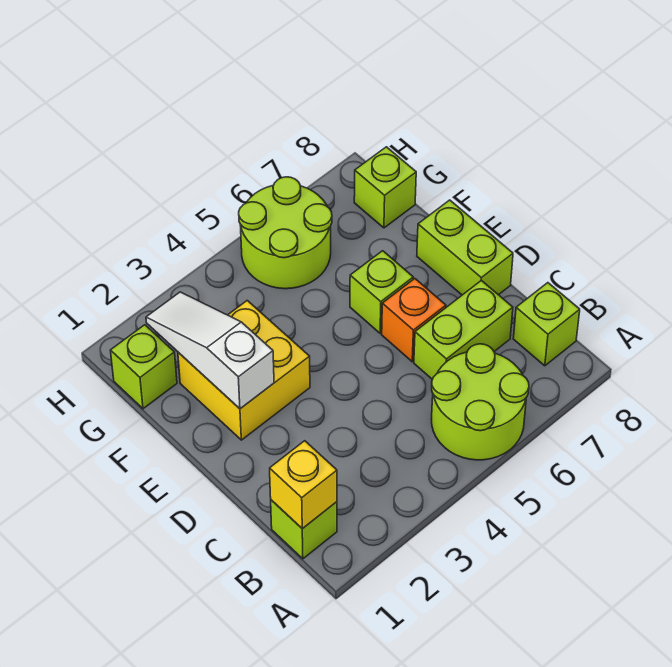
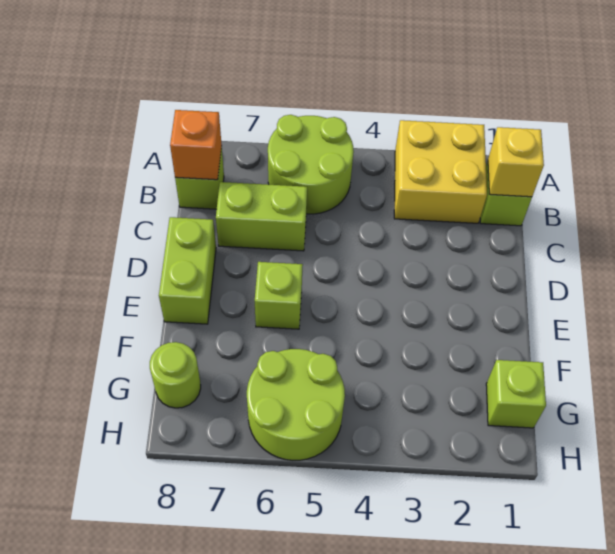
orange 1x1 brick [382,279,446,362] -> orange 1x1 brick moved to [170,110,222,180]
yellow 2x2 brick [178,301,310,440] -> yellow 2x2 brick moved to [394,120,487,223]
white 1x3 slope [146,292,274,409] -> none
lime 1x1 brick [354,147,416,228] -> lime 1x1 round brick [150,342,201,408]

